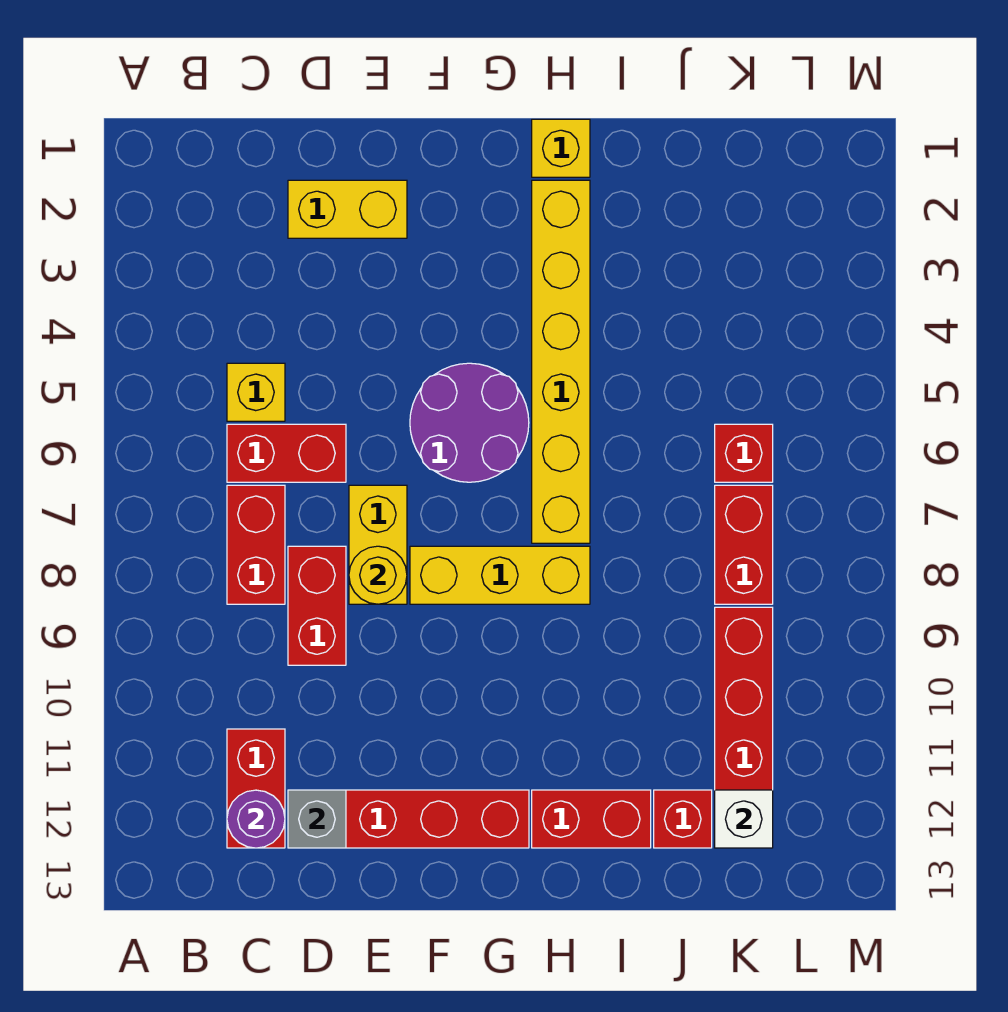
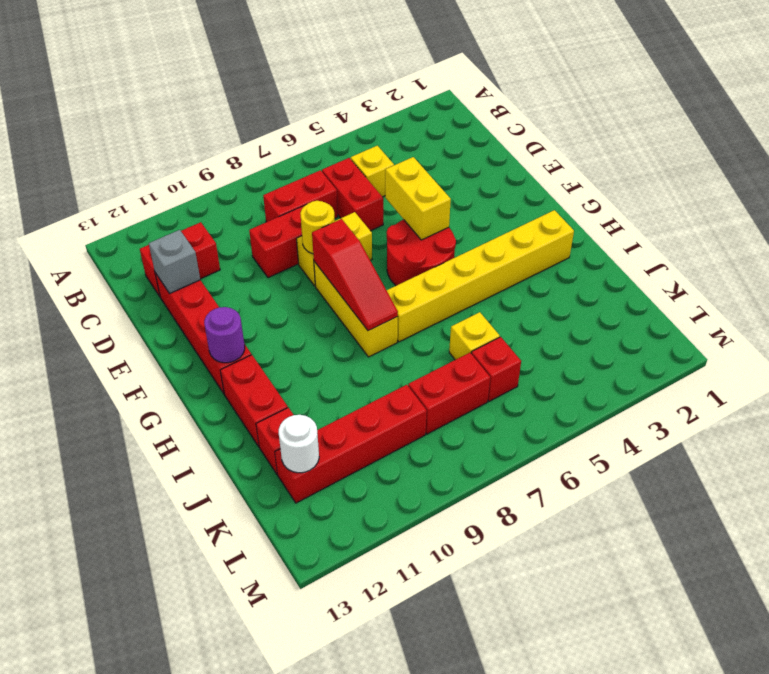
purple 1x1 round brick [227,790,285,848] -> purple 1x1 round brick moved to [204,307,245,363]
yellow 1x2 brick [288,180,407,238] -> yellow 1x2 brick moved to [385,157,451,240]
purple 2x2 round brick [410,363,529,482] -> red 2x2 round brick [387,220,456,286]
none -> red 1x3 slope [312,219,398,331]
yellow 1x1 brick [532,119,590,177] -> yellow 1x1 brick moved to [449,312,500,360]
white 1x1 brick [715,790,773,848] -> white 1x1 round brick [279,415,319,473]

